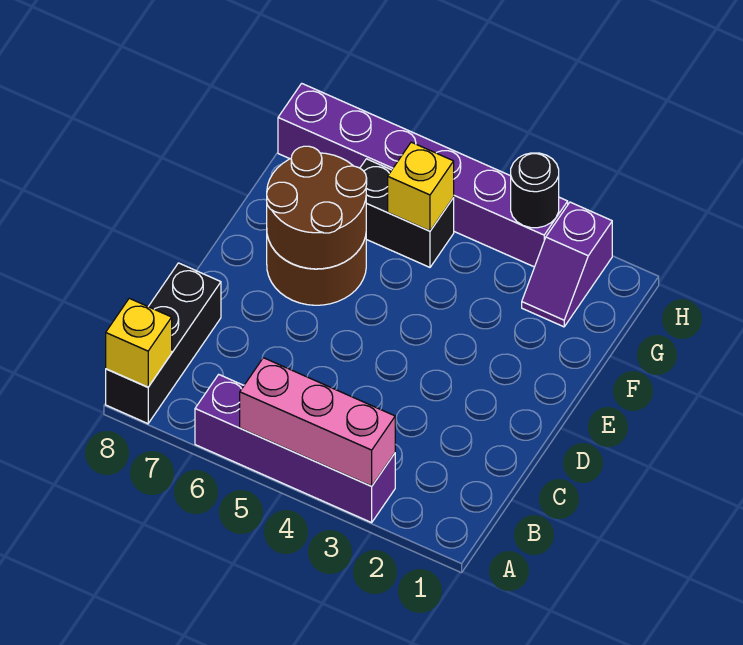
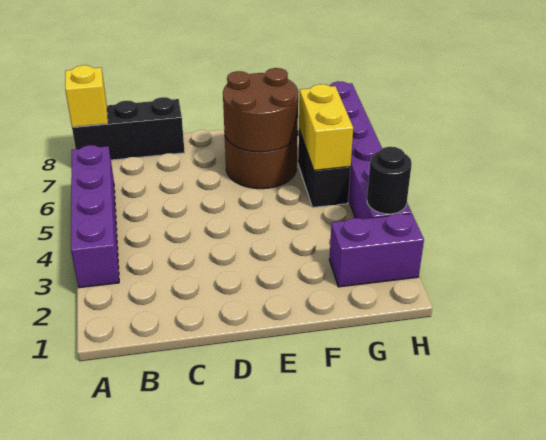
pink 1x3 brick [240,358,395,486] -> none
purple 1x2 slope [522,202,612,327] -> purple 1x2 brick [329,213,424,287]
yellow 1x1 brick [388,142,454,231] -> yellow 1x2 brick [299,84,353,170]

